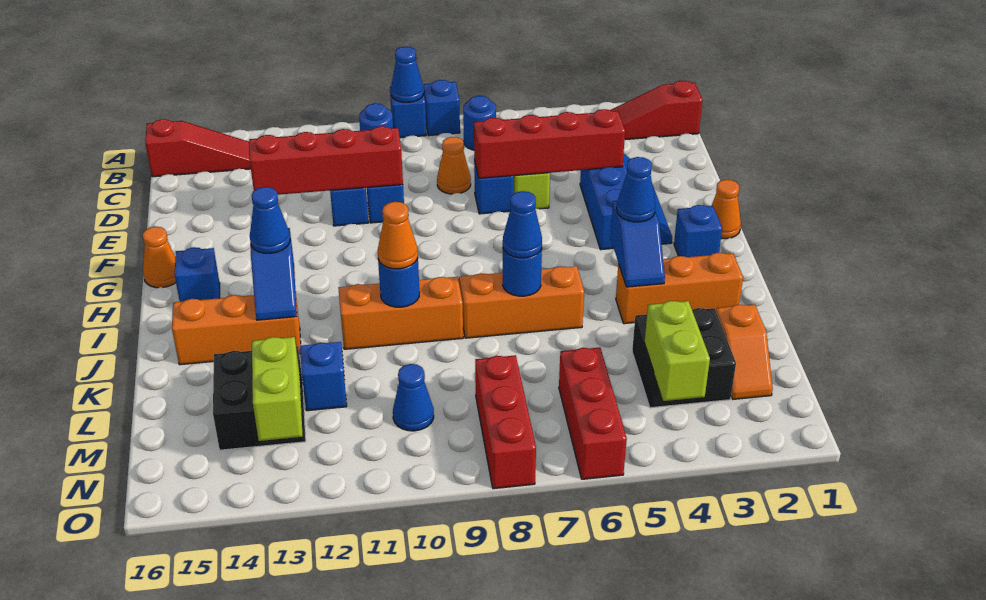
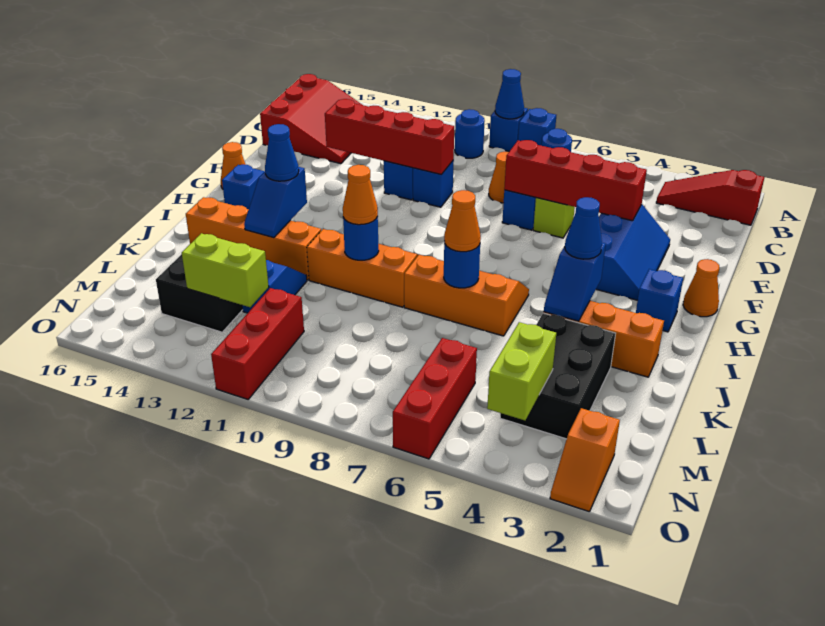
red 1x3 slope [145,119,251,177] -> red 3x3 slope [260,74,362,164]
blue 1x1 cone [503,191,542,258] -> orange 1x1 cone [444,190,481,252]
orange 1x3 brick [172,295,301,365] -> orange 1x4 brick [186,197,321,280]
orange 1x2 slope [716,304,773,399] -> orange 1x2 slope moved to [550,408,620,512]
black 2x2 brick [632,308,736,408] -> black 2x3 brick [500,313,616,439]
red 1x3 brick [475,355,536,489] -> red 1x3 brick moved to [211,288,304,399]
blue 1x1 cone [393,364,434,431] -> none
lime 1x2 brick [252,337,303,441] -> lime 1x2 brick turned to [182,233,269,307]

